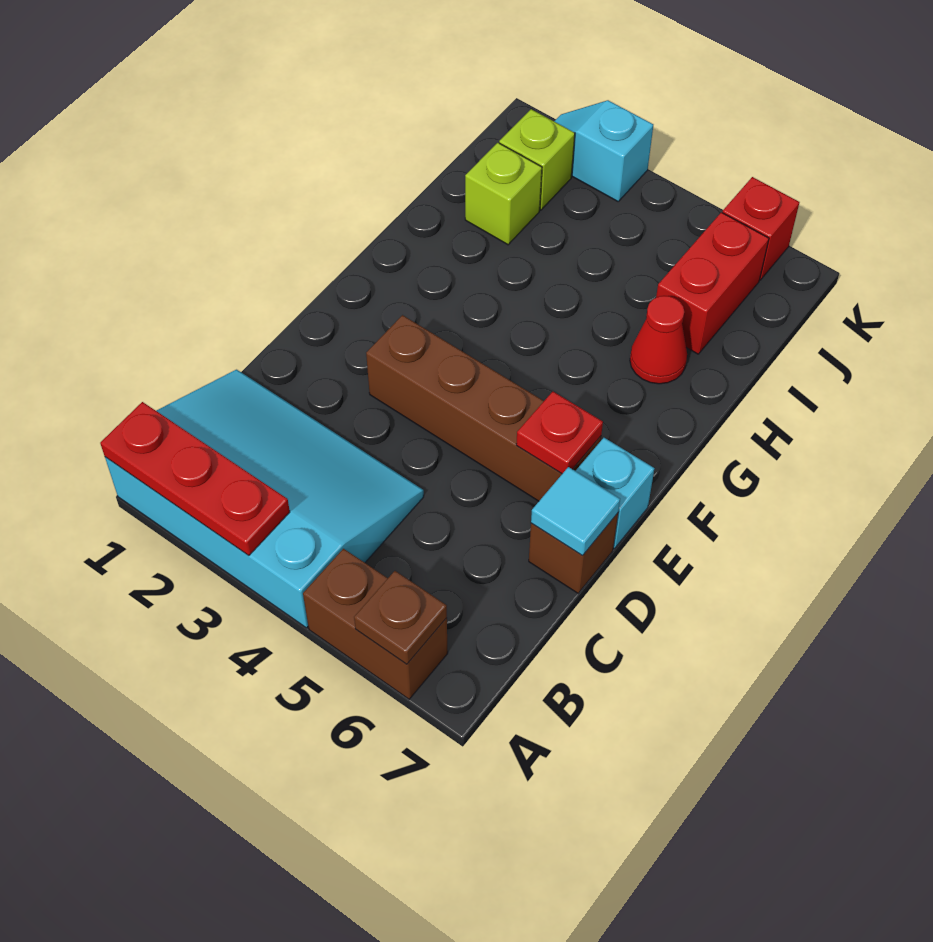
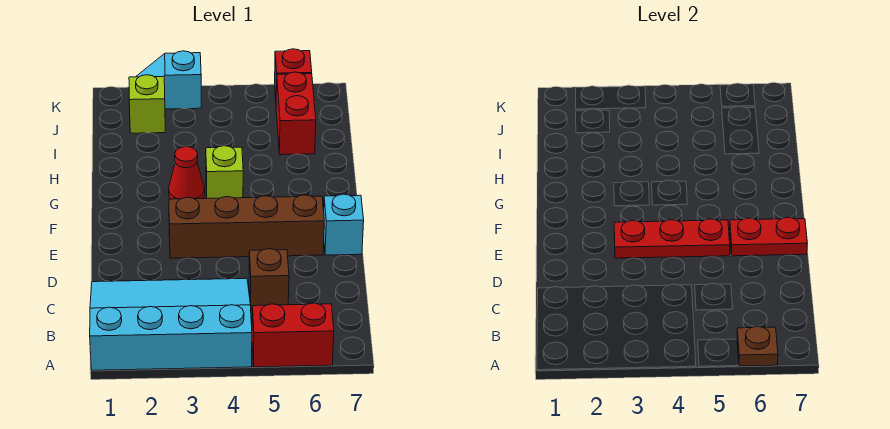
red 1x3 plate [100,402,290,556] -> red 1x3 plate moved to [614,219,730,258]
brown 1x2 brick [303,549,448,699] -> red 1x2 brick [252,303,334,367]
brown 1x1 brick [529,513,618,593] -> brown 1x1 brick moved to [249,249,289,311]
cyan 1x1 tile [531,467,620,555] -> none
red 1x1 plate [516,392,603,474] -> red 1x2 plate [730,217,808,256]
red 1x1 cone [630,296,687,384] -> red 1x1 cone moved to [169,146,205,199]
lime 1x1 brick [465,143,542,245] -> lime 1x1 brick moved to [206,146,243,198]

